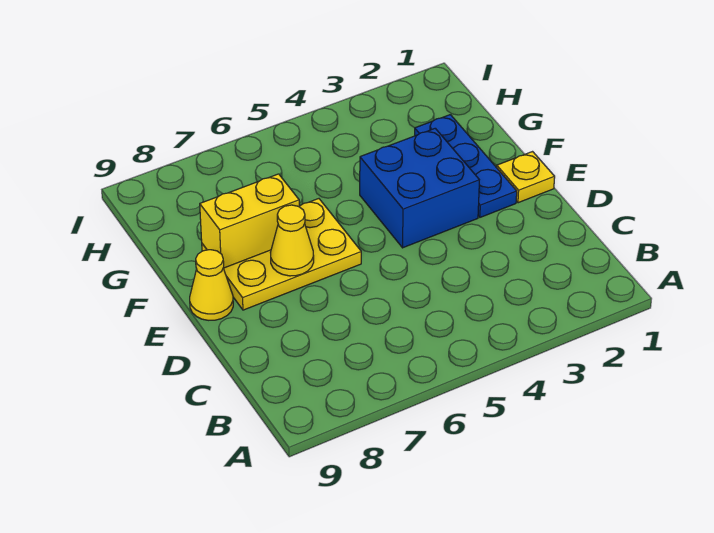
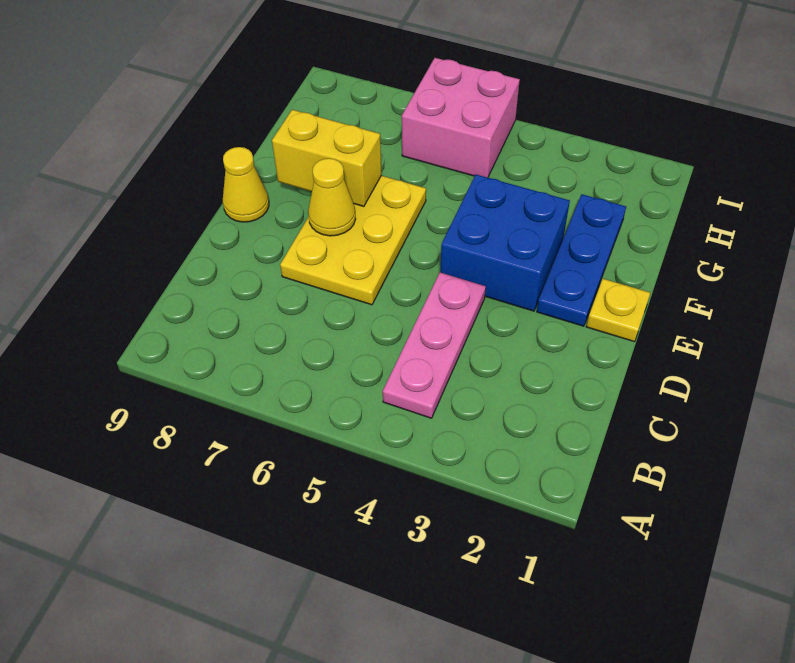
none -> pink 1x3 plate [383,272,486,418]
yellow 2x3 plate [202,199,361,310] -> yellow 2x3 plate turned to [280,176,426,305]
none -> pink 2x2 brick [402,58,520,178]

